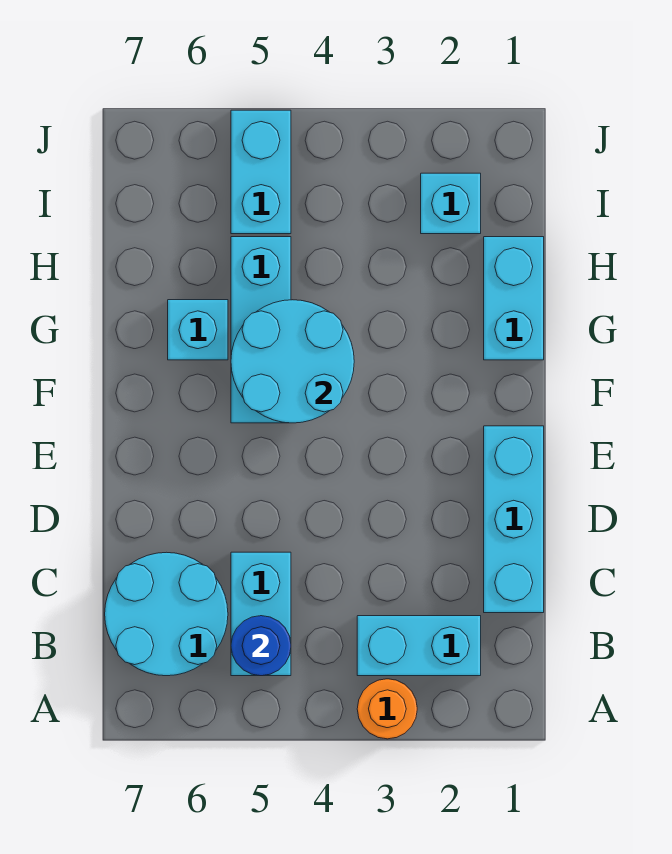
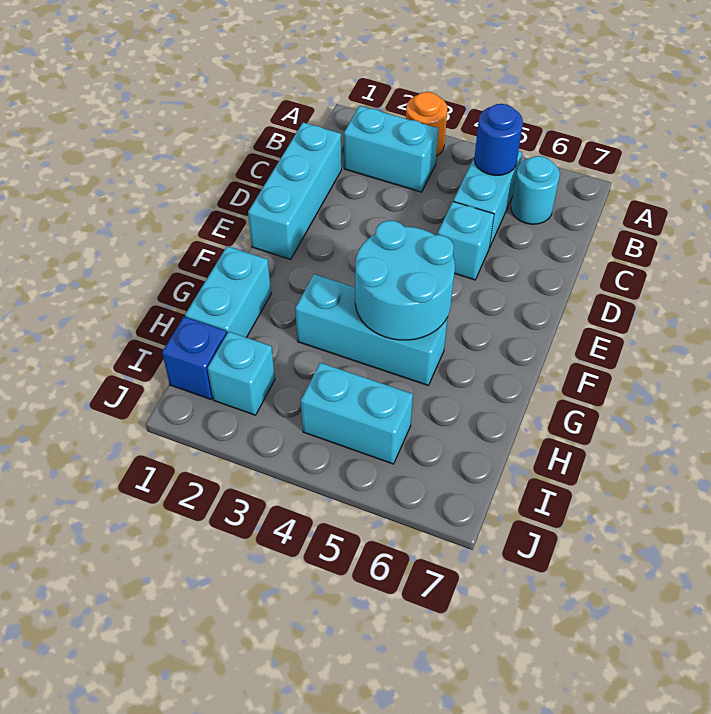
cyan 2x2 round brick [105,552,228,676] -> cyan 1x1 round brick [511,156,560,224]
cyan 1x3 brick [231,237,291,423] -> cyan 1x3 brick turned to [295,274,448,385]
cyan 1x1 brick [168,300,228,360] -> cyan 1x1 brick moved to [438,202,494,280]
none -> blue 1x1 brick [162,317,227,399]
cyan 1x2 brick [231,110,291,234] -> cyan 1x2 brick turned to [301,363,413,464]

